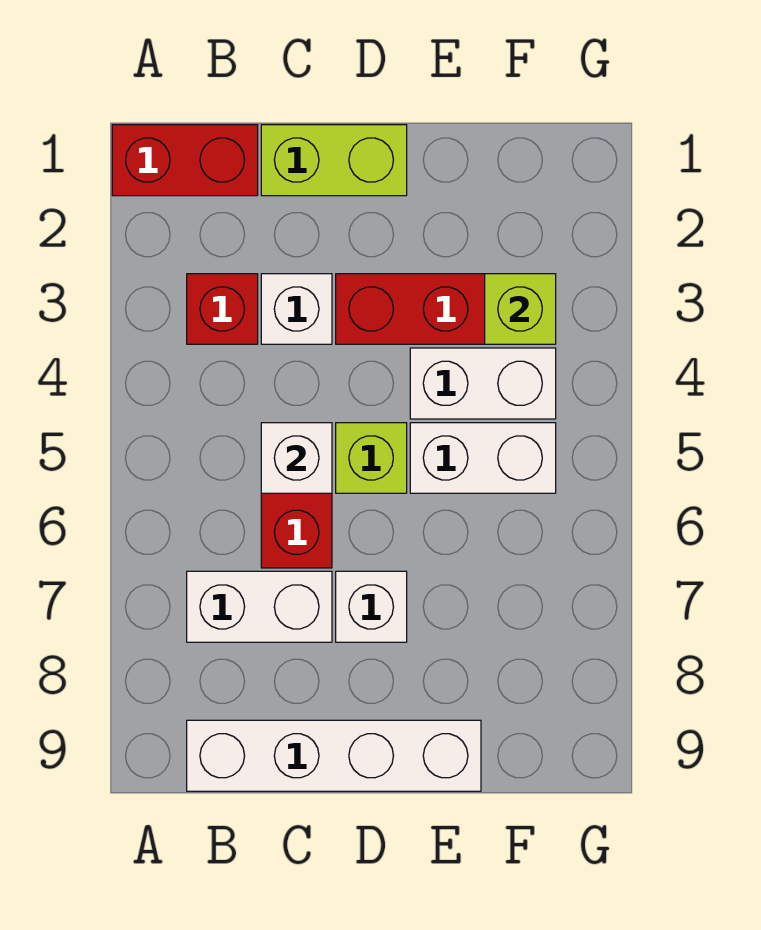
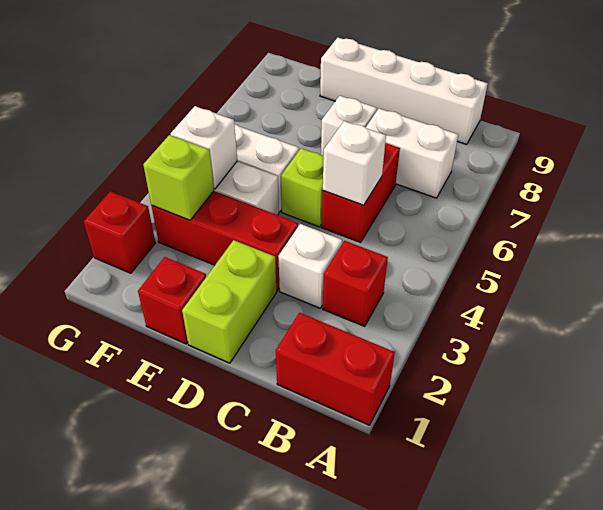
lime 1x2 brick [261,125,407,196] -> lime 1x2 brick turned to [182,240,276,363]
none -> red 1x1 brick [138,257,206,344]
none -> white 1x1 brick [171,106,237,189]
none -> red 1x1 brick [84,191,155,273]

